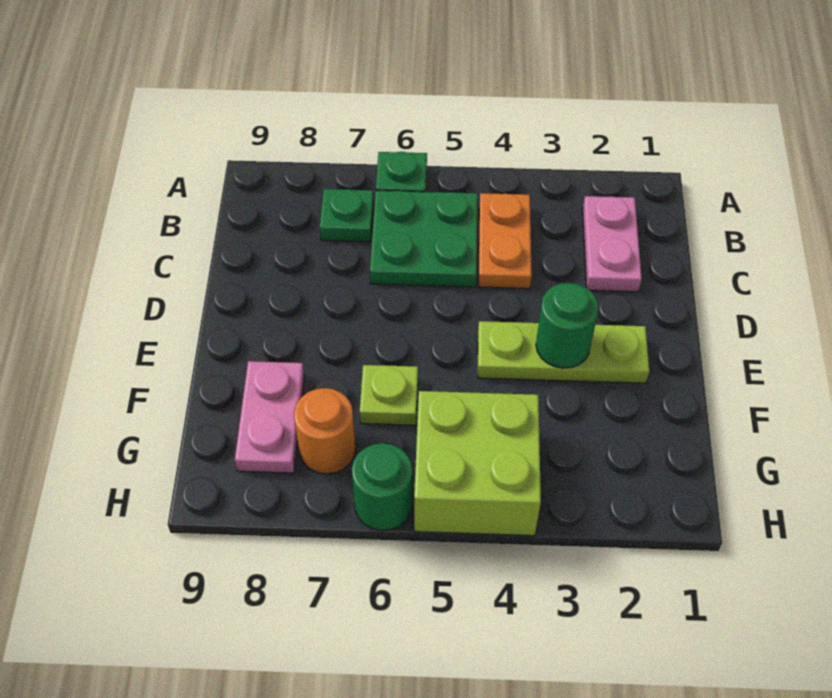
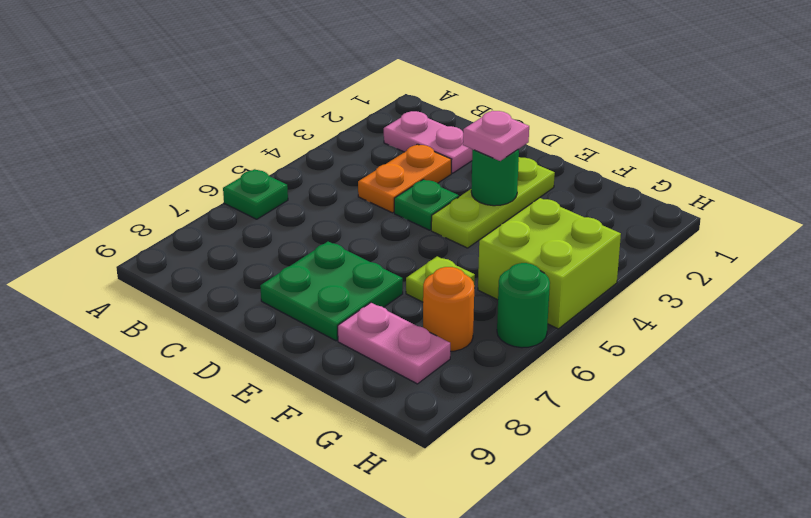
orange 1x2 plate [478,193,532,289] -> orange 1x2 plate turned to [358,144,452,213]
green 2x2 plate [370,190,478,287] -> green 2x2 plate moved to [260,242,403,341]
green 1x1 plate [320,189,374,242] -> green 1x1 plate moved to [394,179,459,230]
none -> pink 1x1 plate [463,111,529,161]

